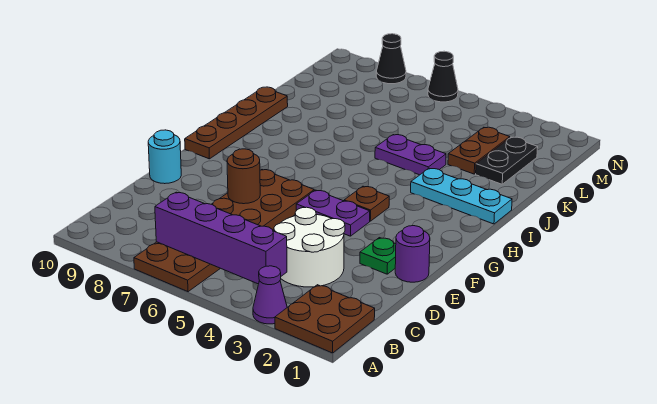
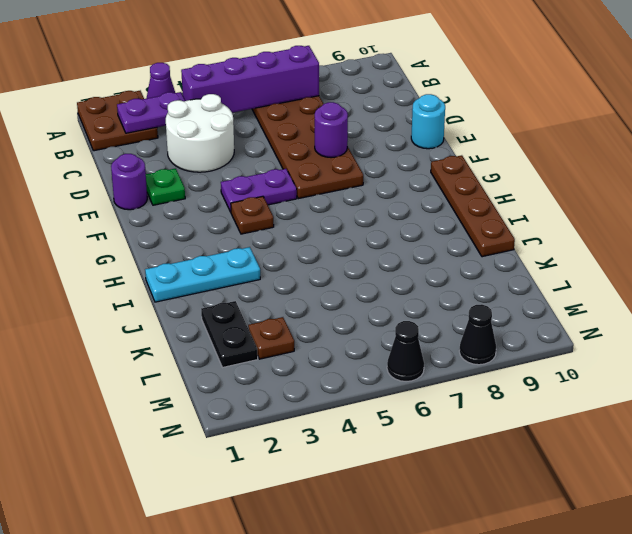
brown 1x1 round brick [227,149,260,204] -> purple 1x1 round brick [315,102,348,158]
purple 1x2 plate [375,135,446,175] -> purple 1x2 plate moved to [117,92,185,133]
brown 1x2 plate [448,127,510,174] -> brown 1x1 plate [248,317,294,359]

